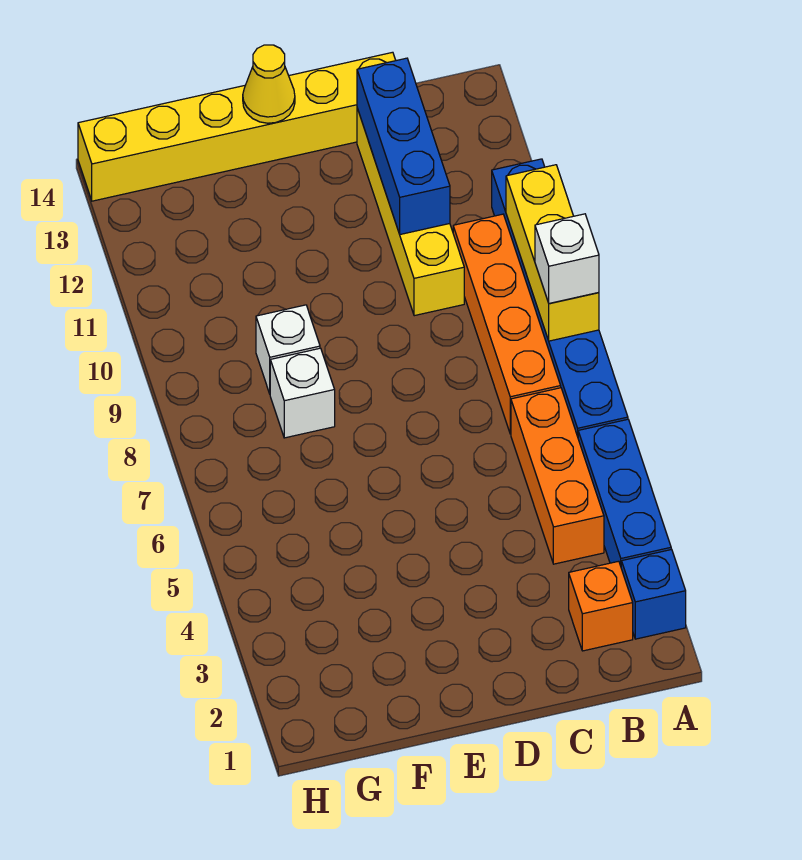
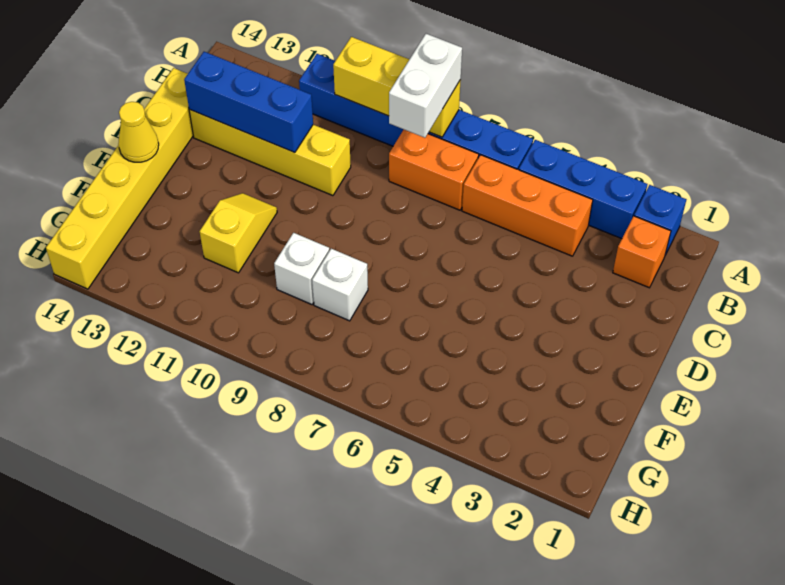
white 1x1 brick [535,214,599,303] -> white 1x2 brick [389,34,462,138]
orange 1x4 brick [453,214,561,434] -> orange 1x2 brick [389,130,479,210]
none -> yellow 1x2 slope [200,193,277,273]

